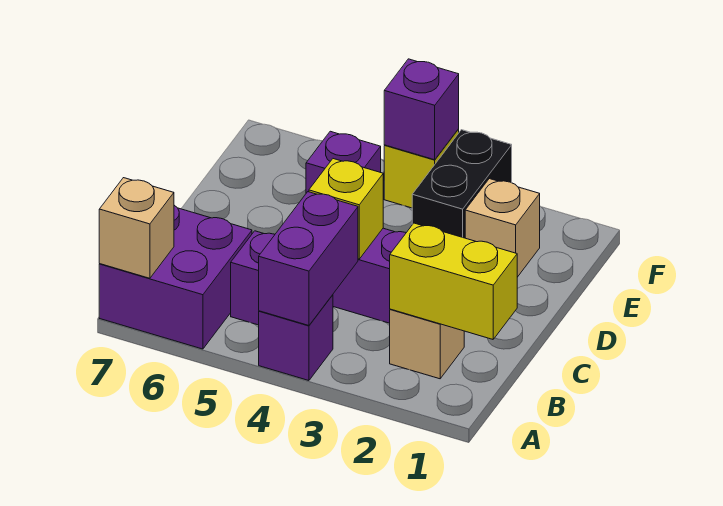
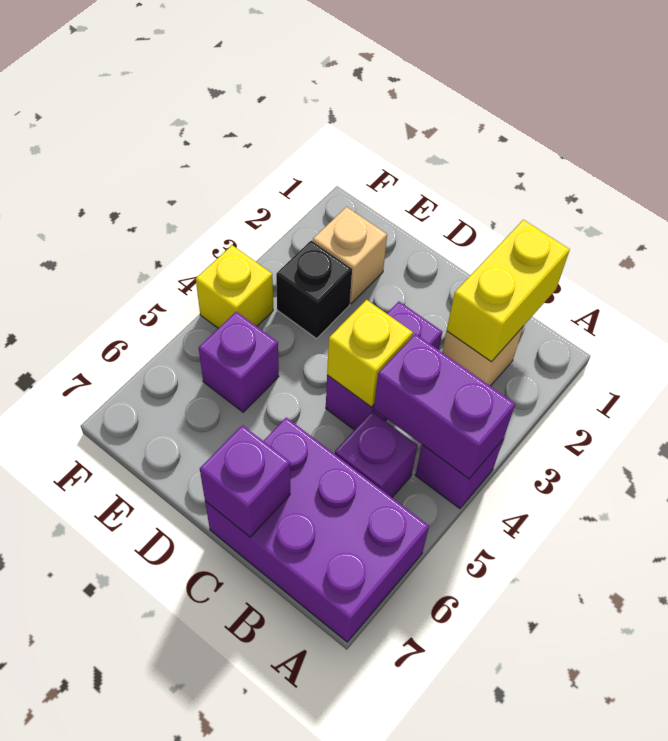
purple 2x2 brick [99,205,252,349] -> purple 2x3 brick [205,418,429,642]
tan 1x1 brick [99,178,174,278] -> none
black 1x2 brick [412,130,512,238] -> black 1x1 brick [276,241,352,339]
purple 1x1 brick [384,59,459,160] -> purple 1x1 brick moved to [200,425,290,537]

